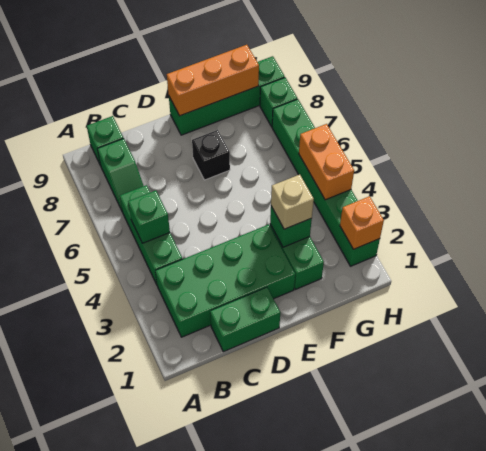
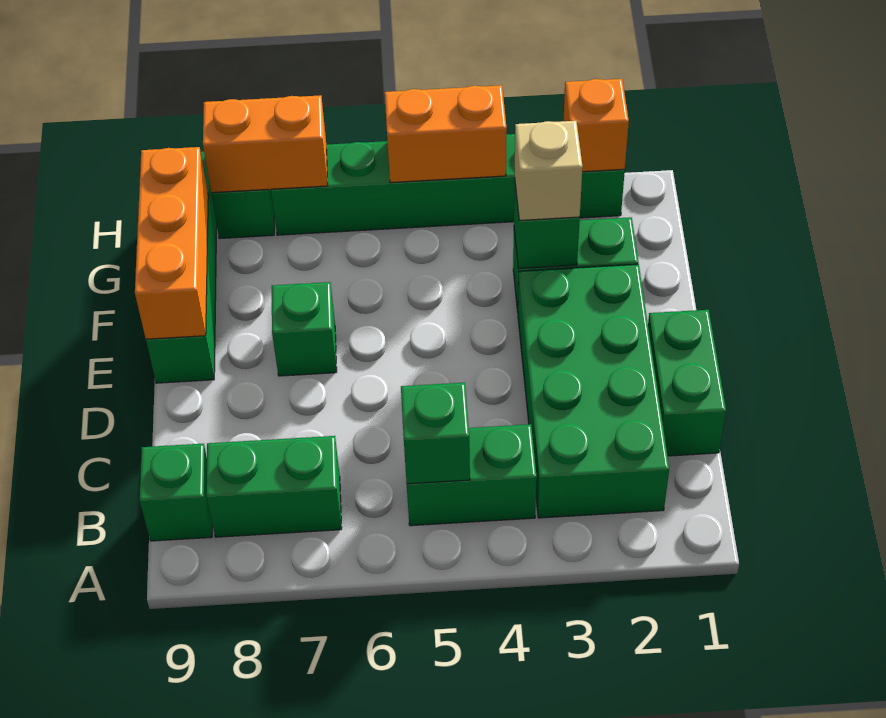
green 1x3 brick [120,185,182,284] -> green 1x2 brick [407,424,537,526]
green 1x2 slope [98,138,144,211] -> green 1x2 brick [206,436,342,537]
black 1x1 brick [192,130,230,180] -> green 1x1 brick [272,282,337,376]
none -> orange 1x2 brick [203,95,328,193]

